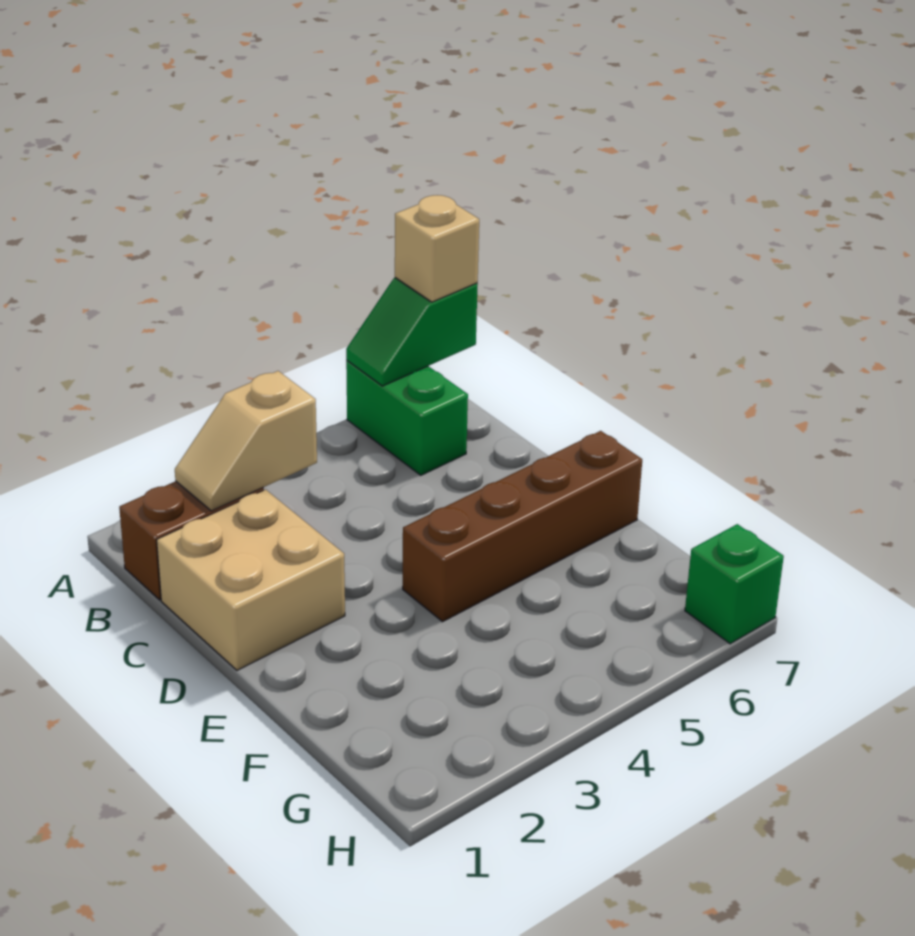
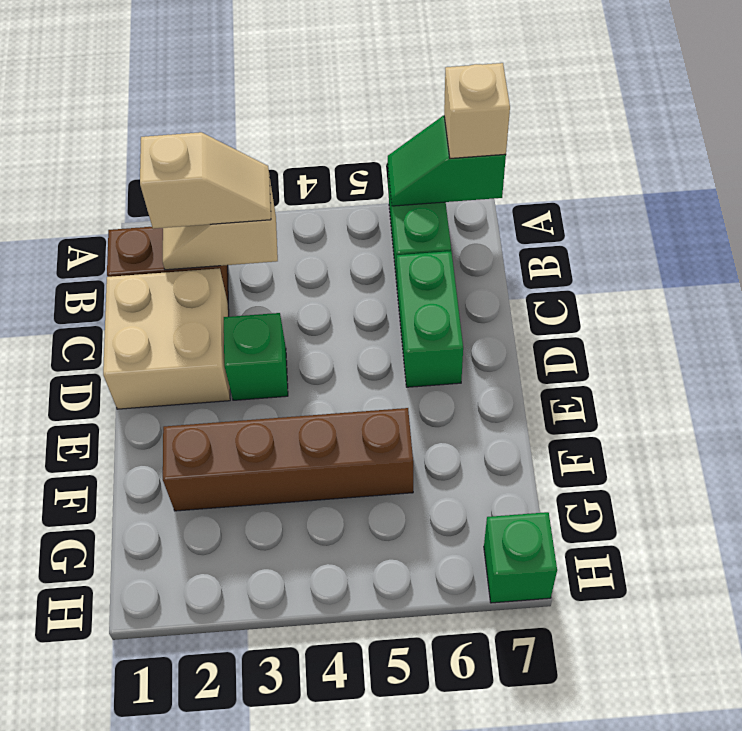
none -> tan 1x2 slope [140,132,271,229]
none -> green 1x2 brick [397,251,463,387]
none -> green 1x1 brick [224,313,288,400]
brown 1x4 brick [403,431,642,622] -> brown 1x4 brick moved to [163,408,413,511]

